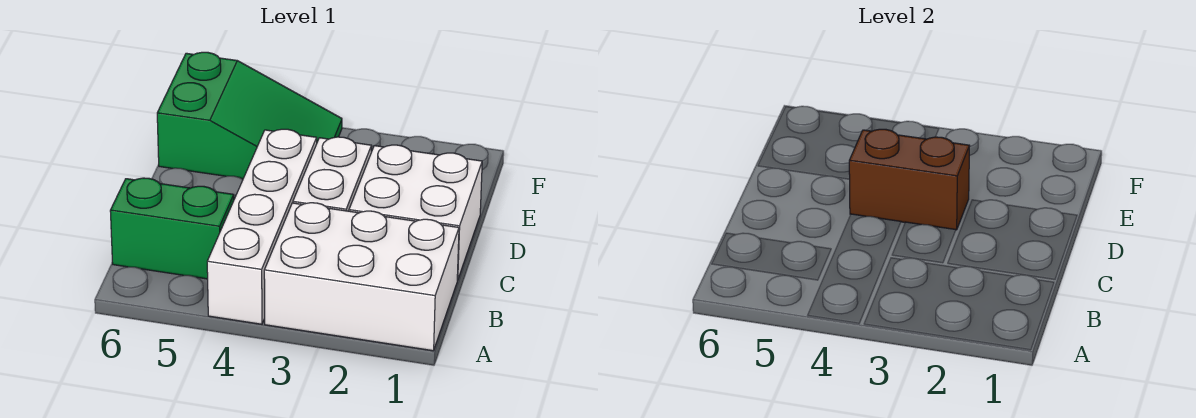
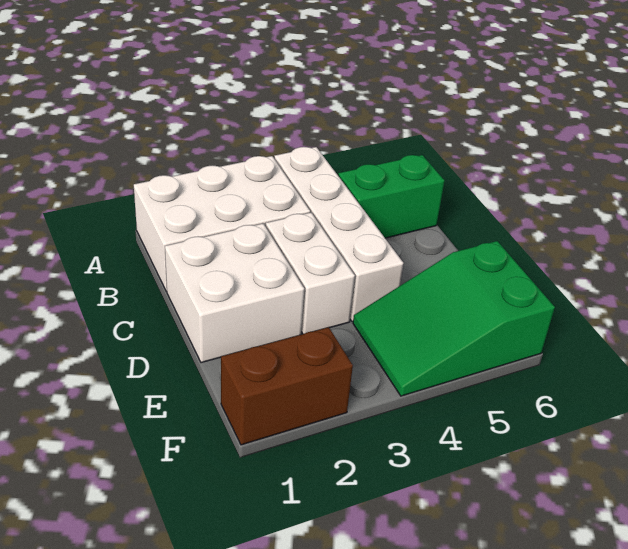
brown 1x2 brick [849,129,970,230] -> brown 1x2 brick moved to [221,327,353,445]

